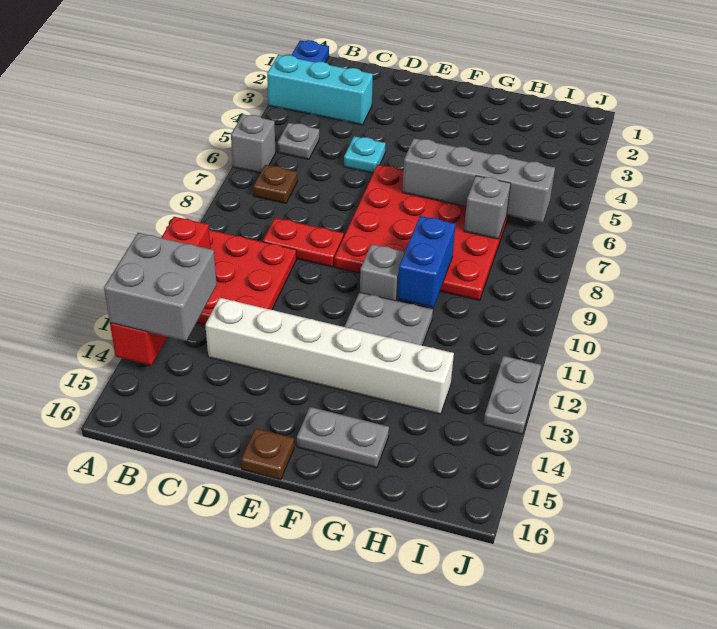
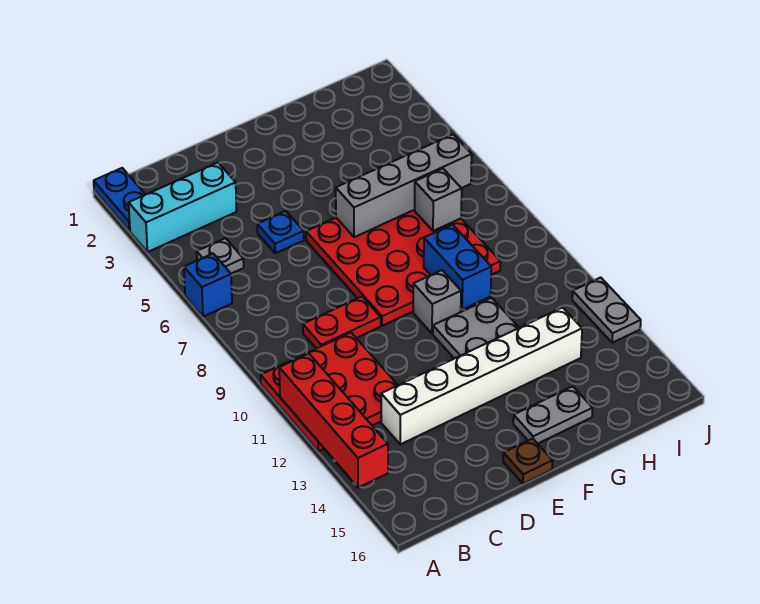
grey 1x1 brick [231,114,276,173] -> blue 1x1 brick [184,254,232,317]
grey 2x2 brick [104,233,217,341] -> none
brown 1x1 plate [253,165,297,203] -> none
cyan 1x1 plate [344,136,386,173] -> blue 1x1 plate [257,211,304,253]

